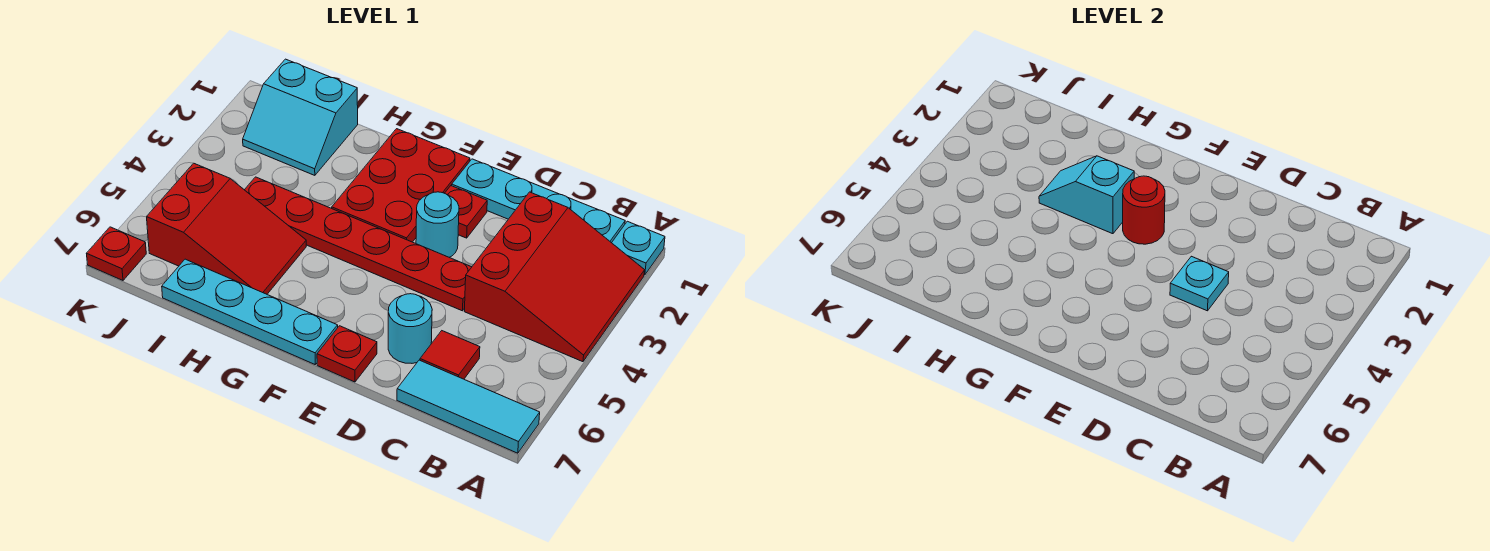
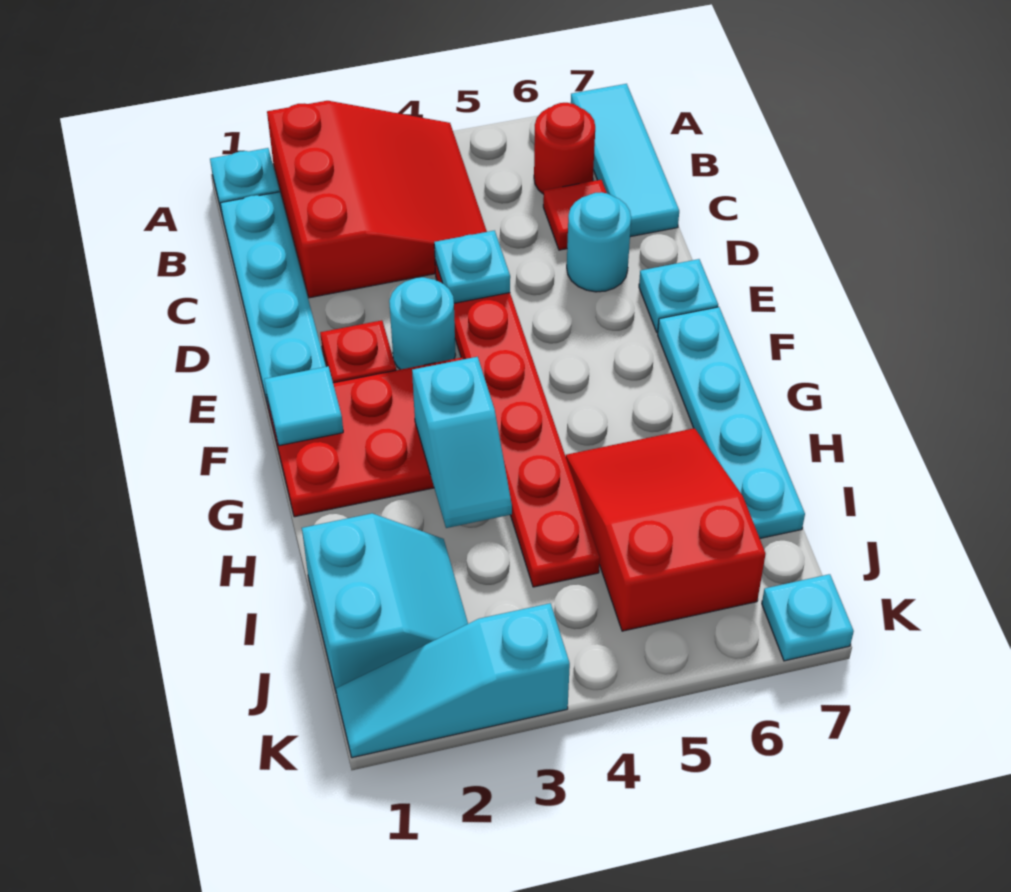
red 3x3 slope [464,192,645,362] -> red 3x3 slope turned to [267,101,487,298]
red 1x1 plate [317,326,377,382] -> cyan 1x1 plate [639,259,718,333]
none -> cyan 1x1 tile [264,366,343,446]
red 1x1 round brick [1123,176,1165,244] -> red 1x1 round brick moved to [534,103,595,194]
none -> cyan 1x3 slope [336,603,570,758]
red 1x1 plate [86,227,146,280] -> cyan 1x1 plate [762,574,854,661]

